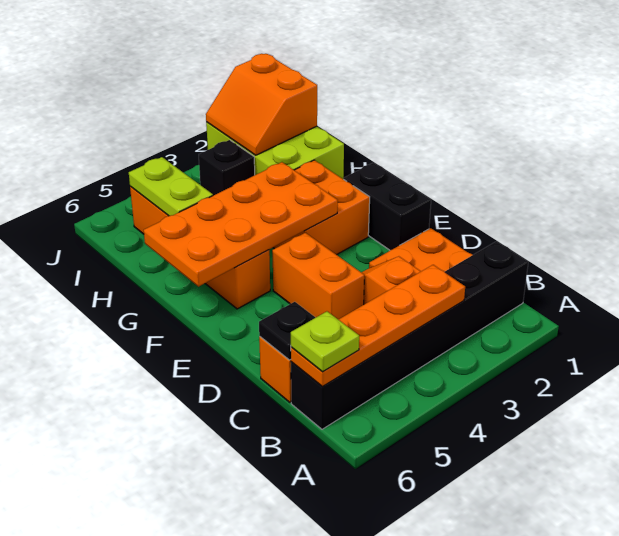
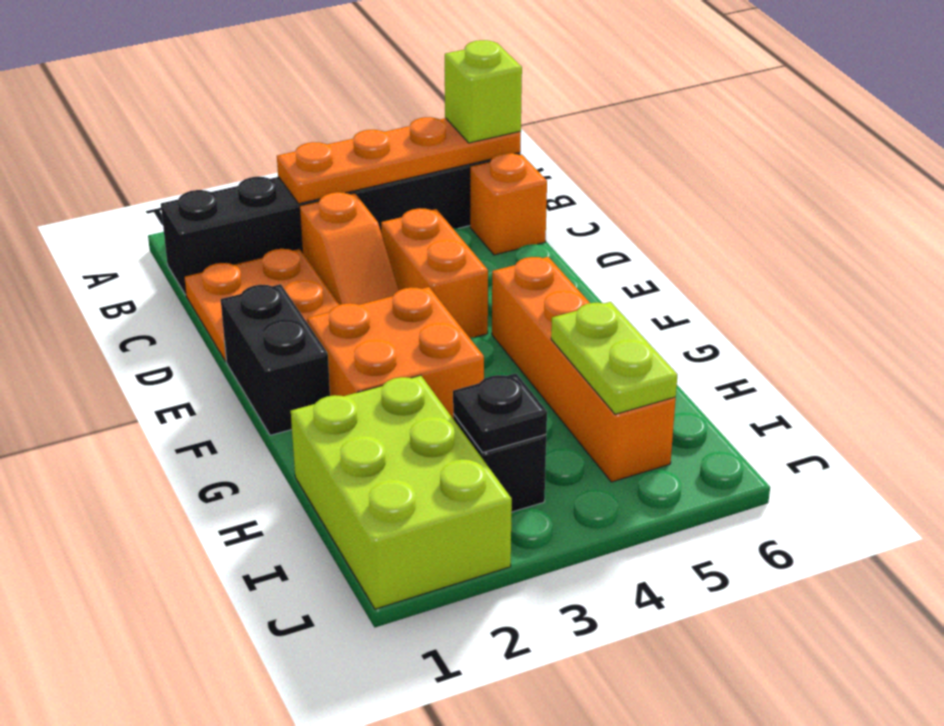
lime 1x1 plate [291,311,359,372] -> lime 1x1 brick [445,40,522,143]
black 1x1 plate [259,302,316,360] -> black 1x1 plate moved to [453,373,547,452]
orange 2x4 plate [144,162,338,287] -> none
orange 2x2 slope [206,54,317,155] -> none

